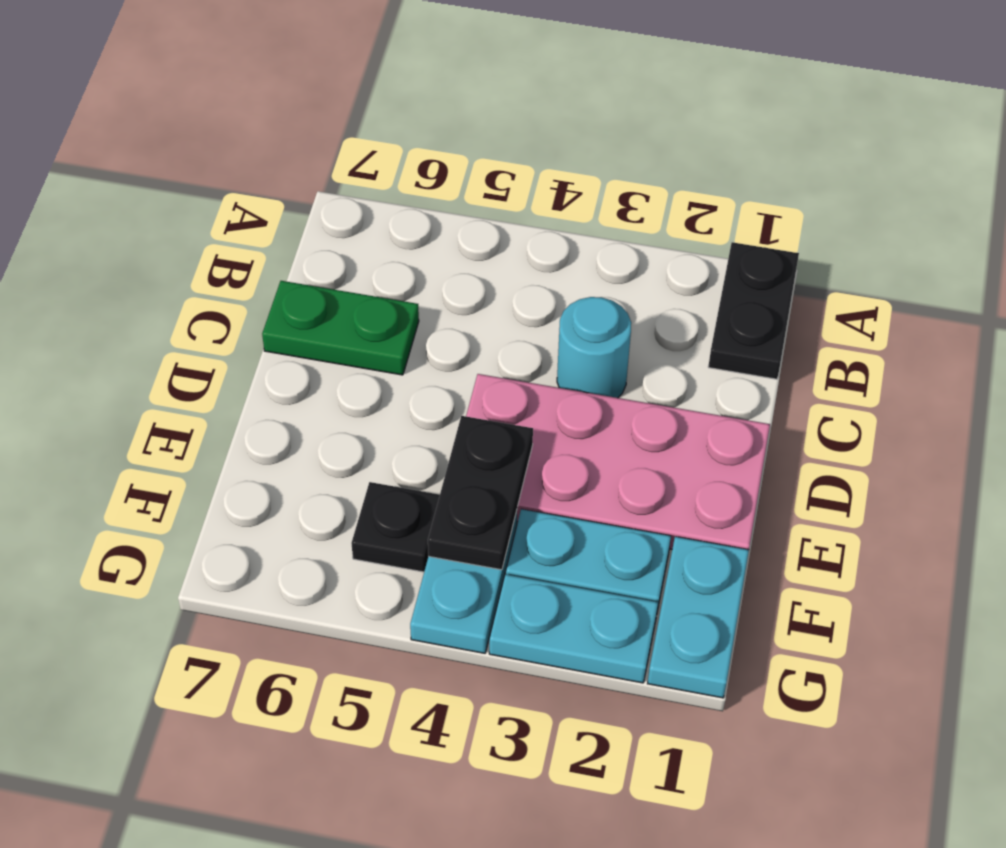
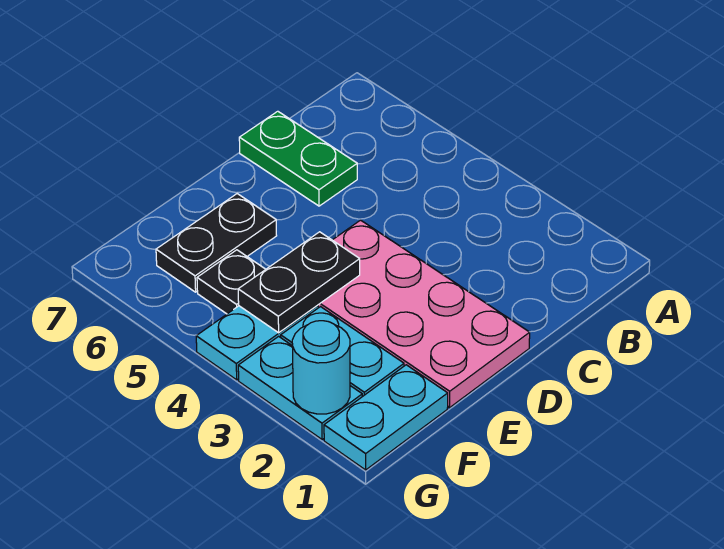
black 1x2 plate [708,242,799,379] -> black 1x2 plate moved to [156,194,277,292]
cyan 1x1 round brick [557,297,631,398] -> cyan 1x1 round brick moved to [292,321,350,414]

